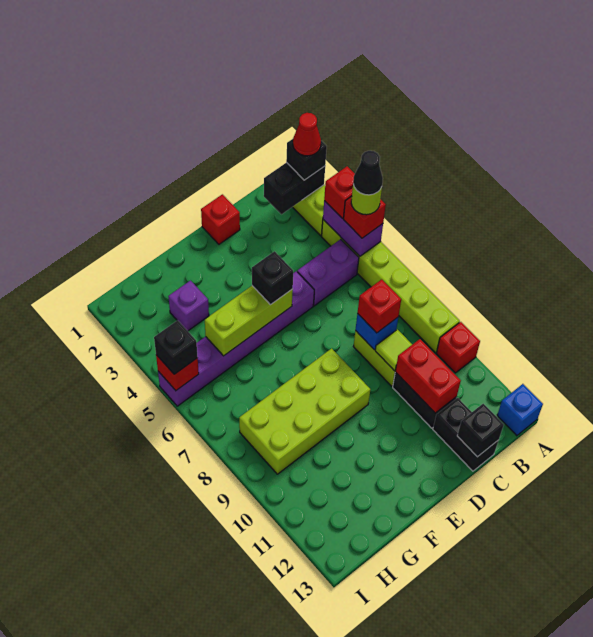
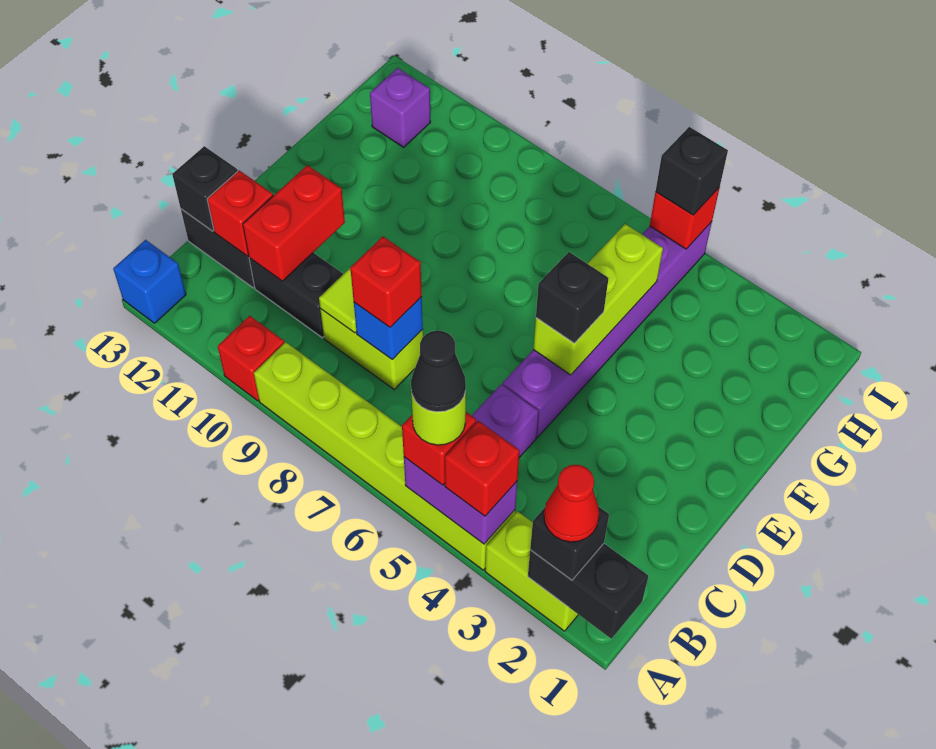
black 1x2 brick [264,162,325,214] -> black 1x2 brick turned to [528,544,648,639]
red 1x2 brick [395,339,461,413] -> red 1x2 brick turned to [243,165,345,281]
red 1x1 brick [201,194,240,244] -> red 1x1 brick moved to [207,170,273,256]
lime 2x4 brick [239,348,370,474] -> none
purple 1x1 brick [168,281,209,331] -> purple 1x1 brick moved to [370,68,430,147]

